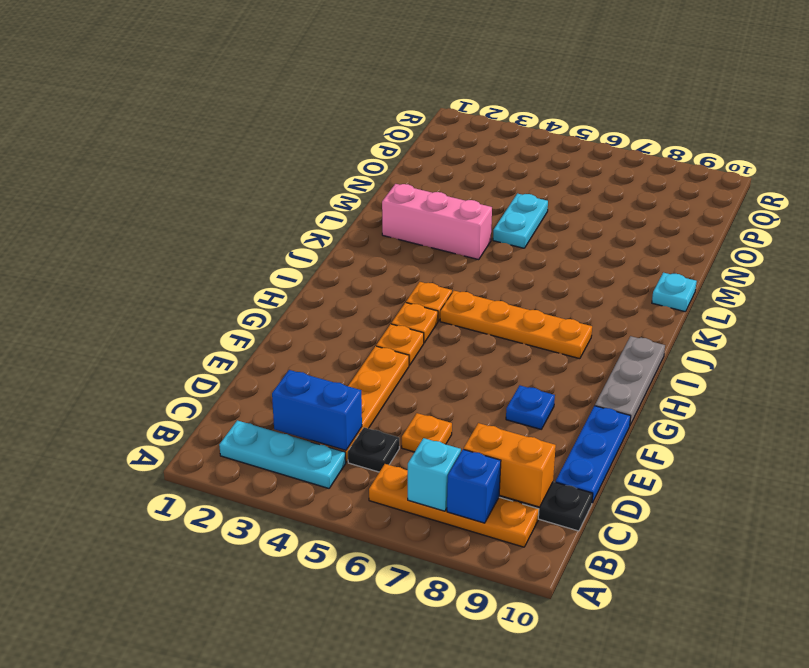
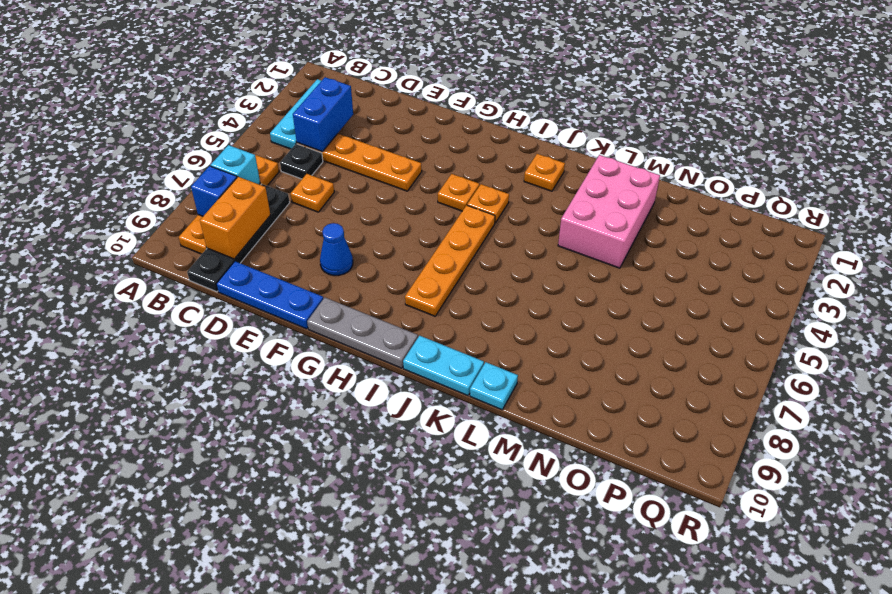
blue 1x1 plate [506,385,555,429] -> blue 1x1 cone [320,223,353,276]
orange 1x1 plate [376,324,424,365] -> orange 1x1 plate moved to [524,154,565,191]
pink 1x3 brick [382,184,492,260] -> pink 2x3 brick [558,155,660,268]
cyan 1x2 plate [493,194,548,248] -> cyan 1x2 plate moved to [403,336,484,396]

